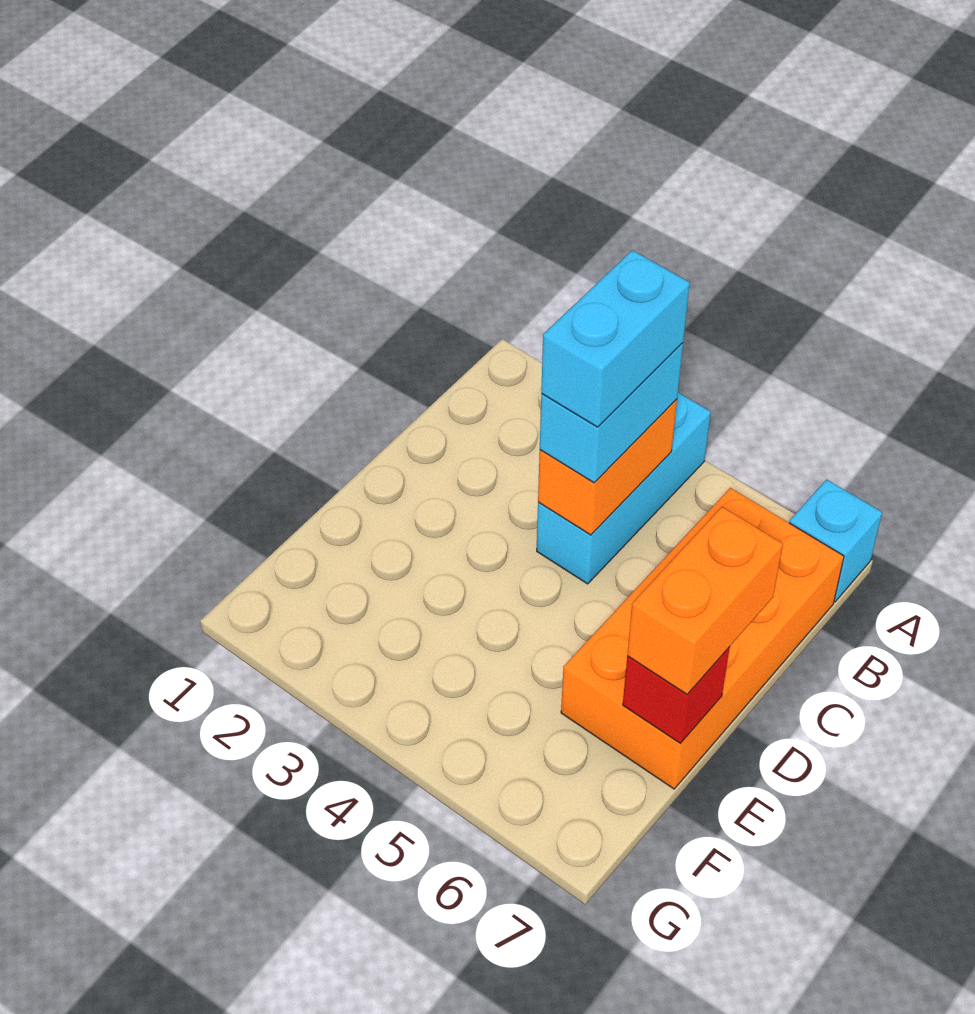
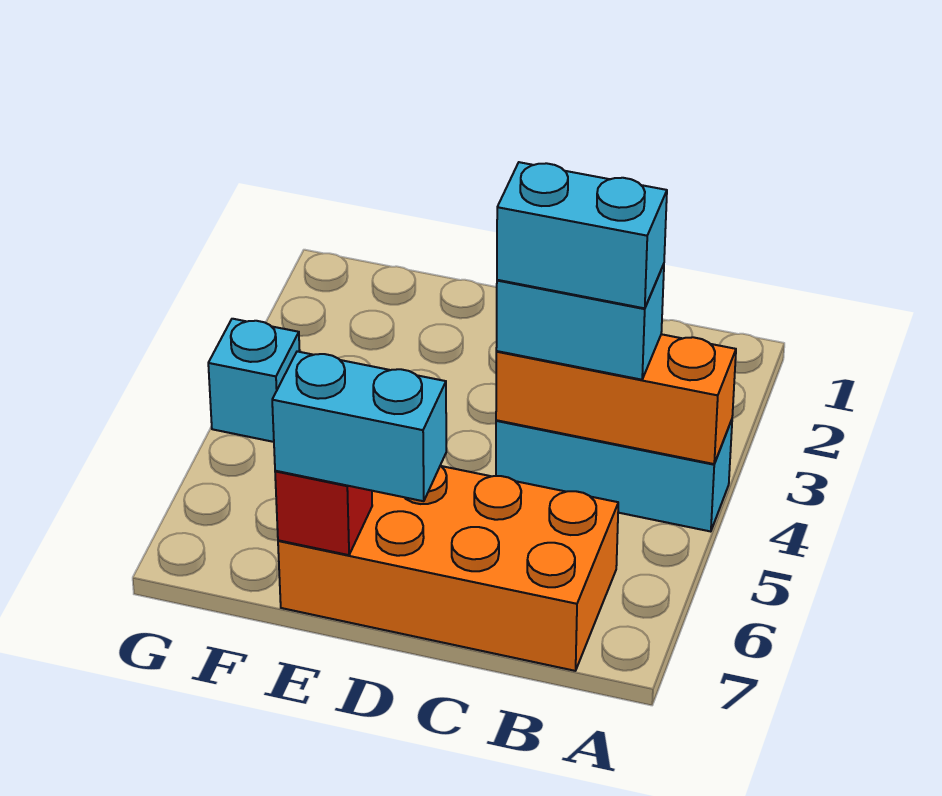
cyan 1x1 brick [789,480,882,602] -> cyan 1x1 brick moved to [208,319,300,442]
orange 1x2 brick [538,399,677,535] -> orange 1x3 brick [496,334,736,464]
orange 1x2 brick [627,507,783,694] -> cyan 1x2 brick [272,351,446,501]

